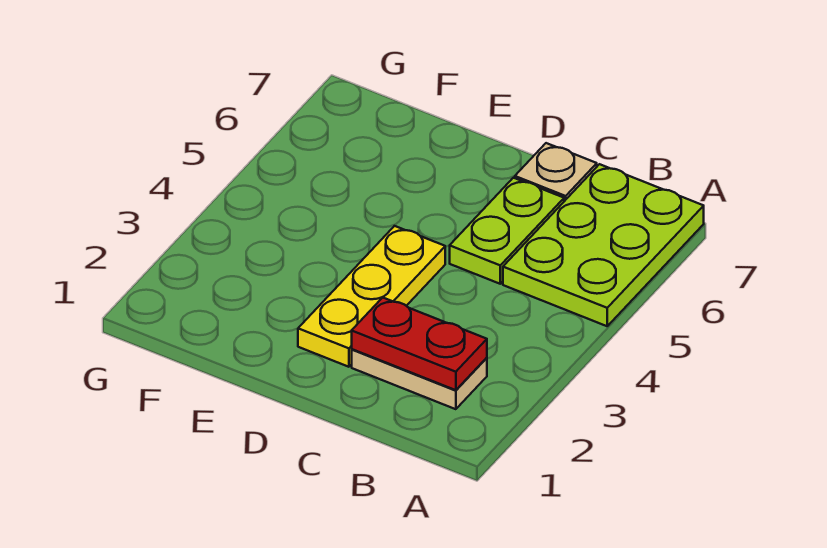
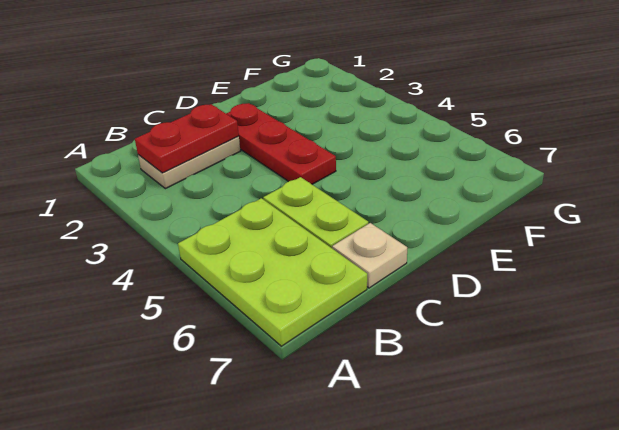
yellow 1x3 plate [298,226,445,367] -> red 1x3 plate [226,103,336,184]

